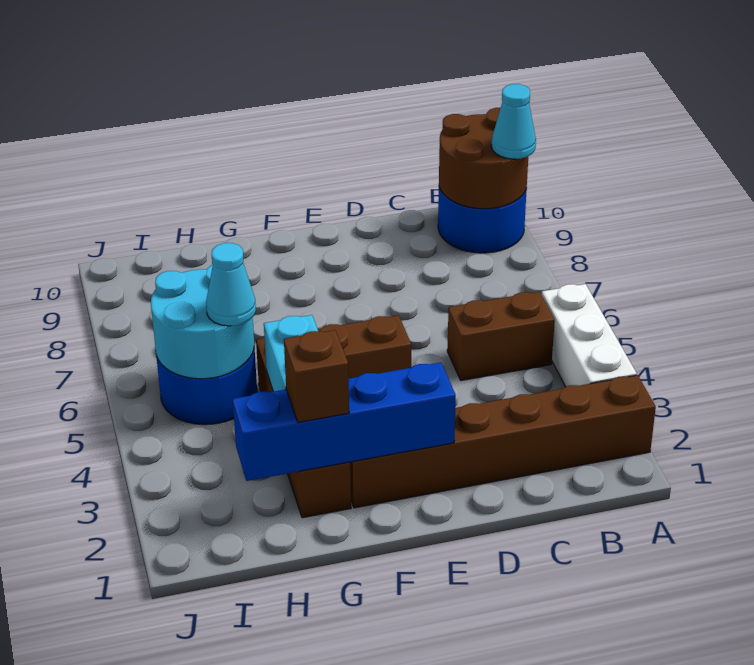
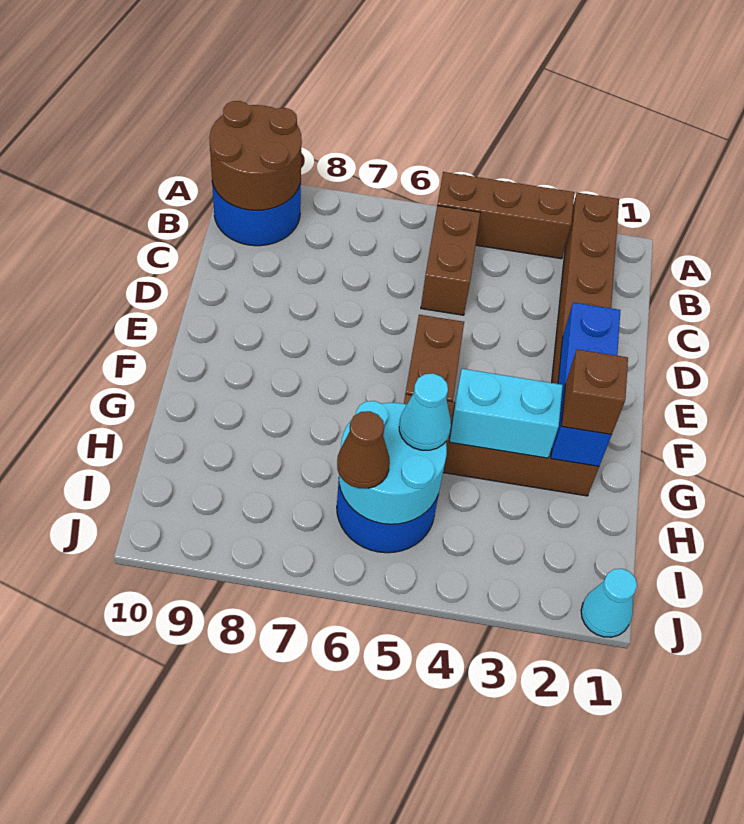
white 1x3 brick [542,284,637,387] -> brown 1x3 brick [437,172,574,259]
cyan 1x1 cone [491,84,536,159] -> cyan 1x1 cone moved to [581,569,637,637]
blue 1x4 brick [233,363,456,481] -> blue 1x3 brick [551,302,620,466]
none -> brown 1x1 cone [337,411,390,489]

